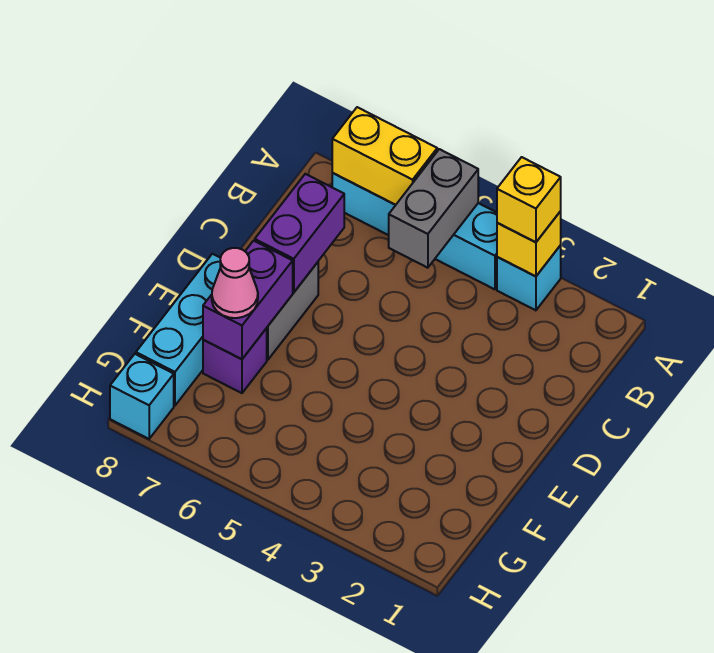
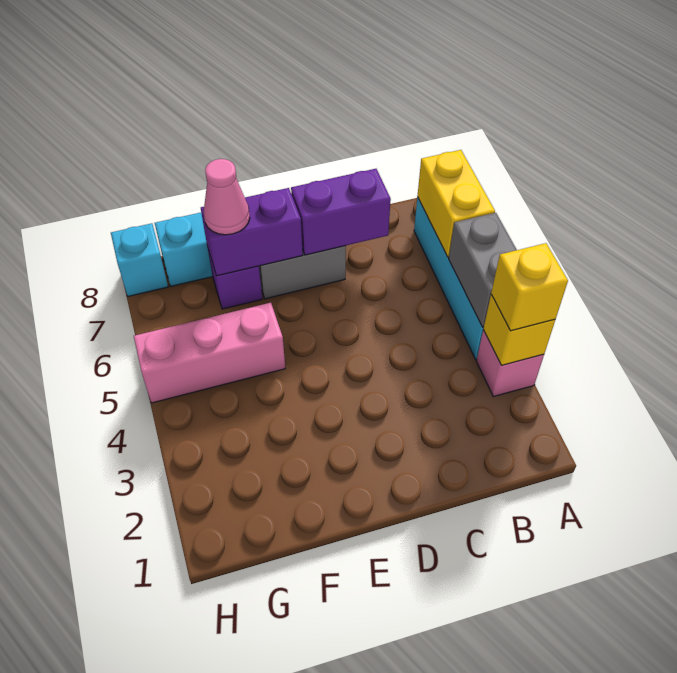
cyan 1x1 brick [497,245,561,310] -> pink 1x1 brick [476,330,544,397]
grey 1x2 brick [389,149,478,268] -> grey 1x2 brick turned to [449,213,517,327]
none -> pink 1x3 brick [134,303,285,403]

